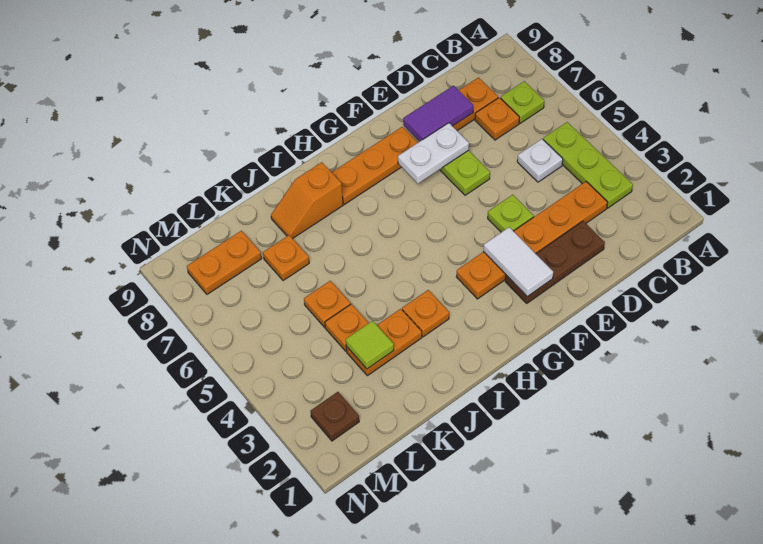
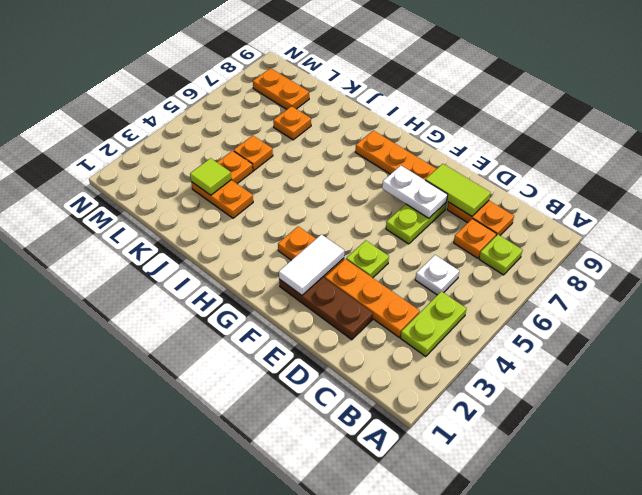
lime 1x3 plate [543,122,633,208] -> lime 1x2 plate [401,291,467,357]
purple 1x2 tile [403,86,473,142] -> lime 1x2 tile [425,164,491,216]
orange 1x1 plate [402,290,449,337] -> none
orange 1x2 slope [271,162,343,238] -> none
brown 1x1 plate [310,392,359,441] -> none

